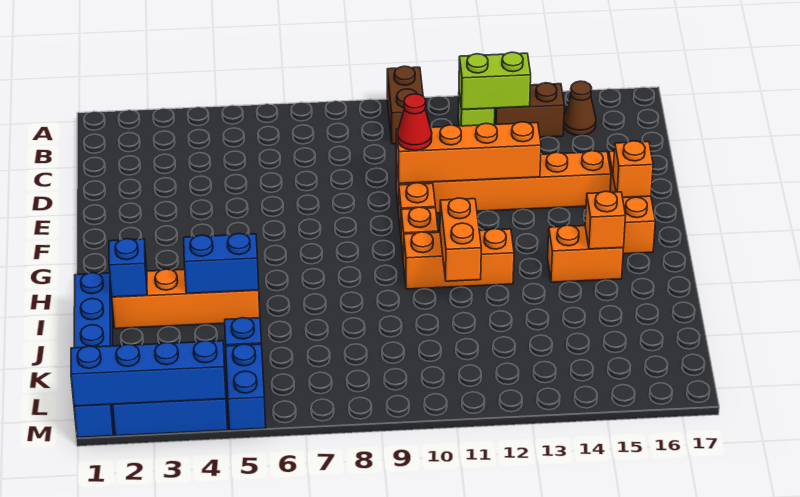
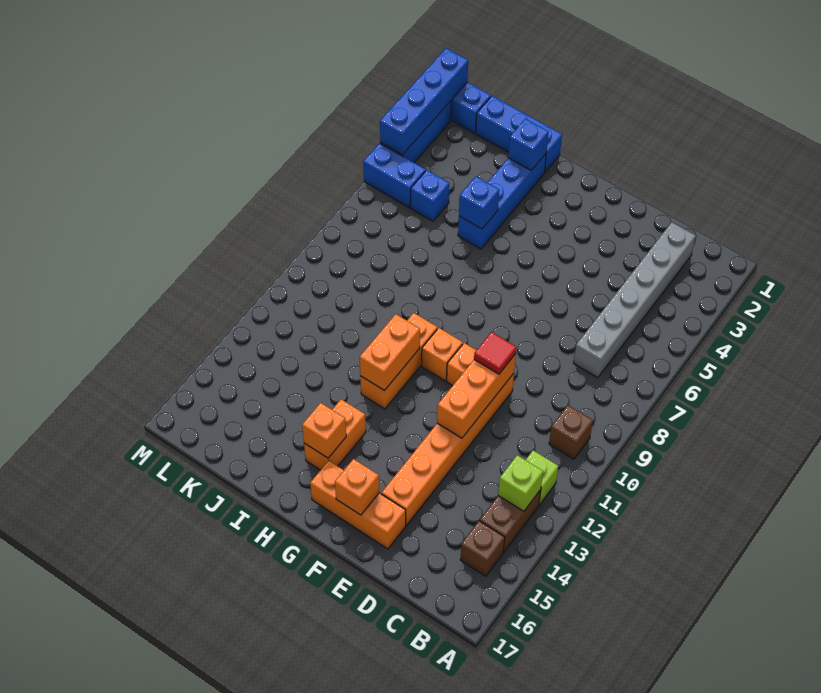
brown 1x2 brick [387,66,423,144] -> brown 1x1 brick [549,405,593,459]
lime 1x2 brick [459,52,531,110] -> lime 1x1 brick [498,455,543,511]
brown 1x1 cone [564,81,596,136] -> brown 1x1 brick [460,521,505,576]
none -> grey 1x6 brick [574,222,696,378]
orange 1x4 brick [396,122,541,183] -> orange 1x3 brick [437,354,516,438]
red 1x1 cone [398,94,432,151] -> red 1x1 tile [474,332,516,374]
orange 1x2 brick [440,198,481,281] -> orange 1x2 brick turned to [360,314,420,391]
orange 1x4 brick [112,269,260,329] -> blue 1x4 brick [458,154,546,249]
blue 1x2 brick [184,233,259,293] -> blue 1x1 brick [459,177,499,229]

